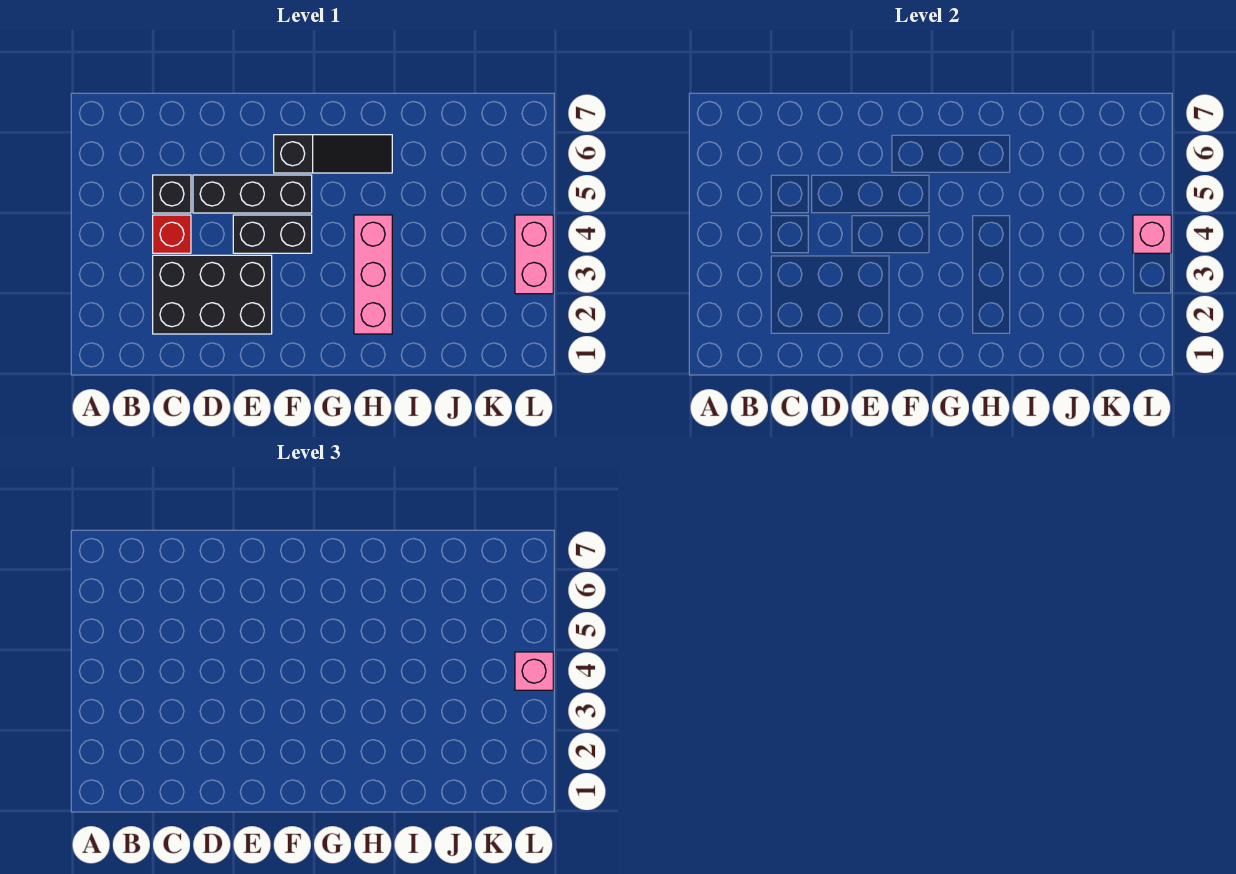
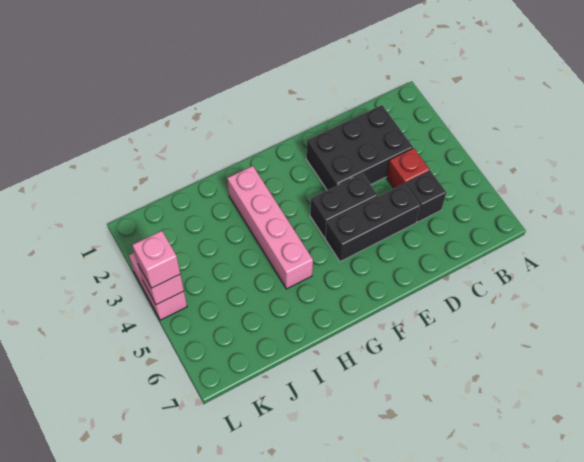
black 1x3 slope [274,135,392,173] -> none
pink 1x3 brick [354,215,392,334] -> pink 1x4 brick [227,166,313,289]

